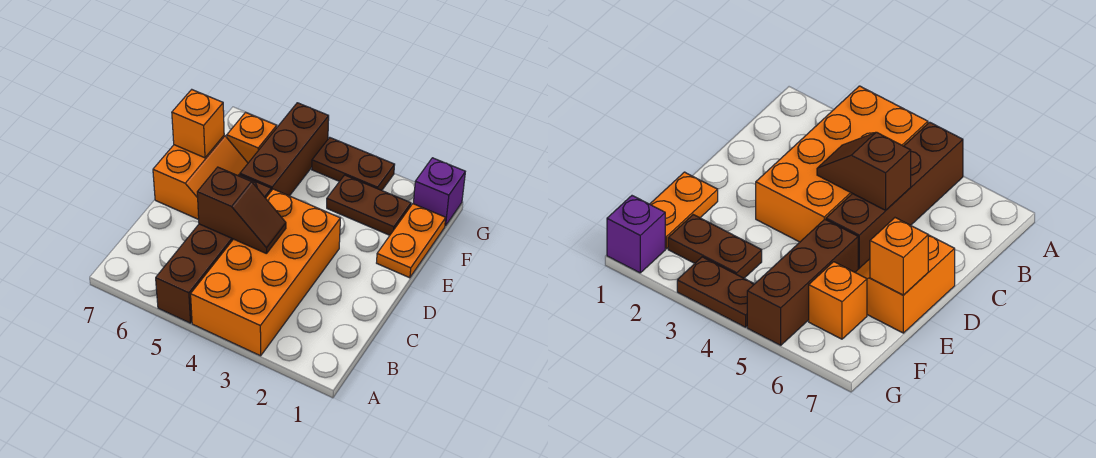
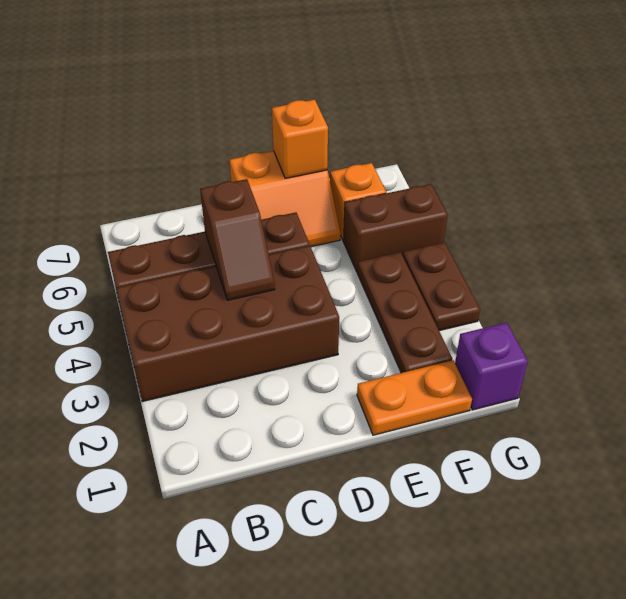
orange 2x4 brick [191,189,340,356] -> brown 2x4 brick [116,246,339,402]
brown 1x3 brick [240,103,329,196] -> brown 1x2 brick [343,184,448,272]
brown 1x2 plate [327,175,411,235] -> brown 1x3 plate [357,252,452,373]

